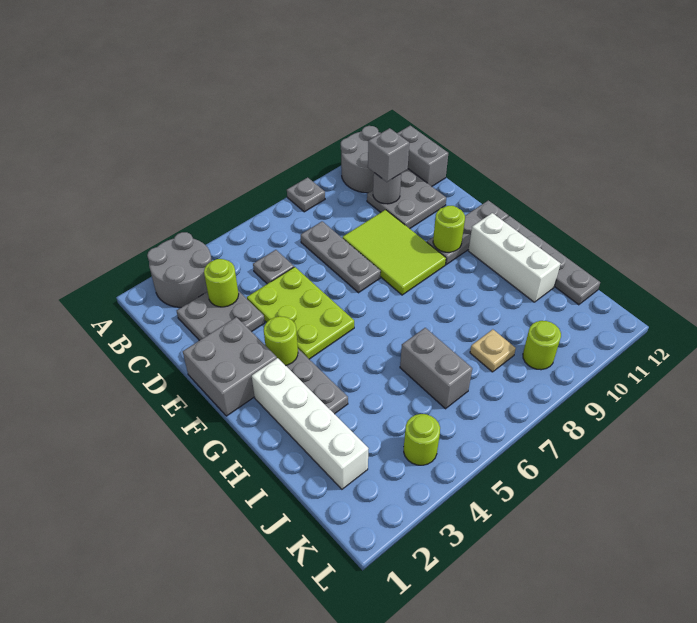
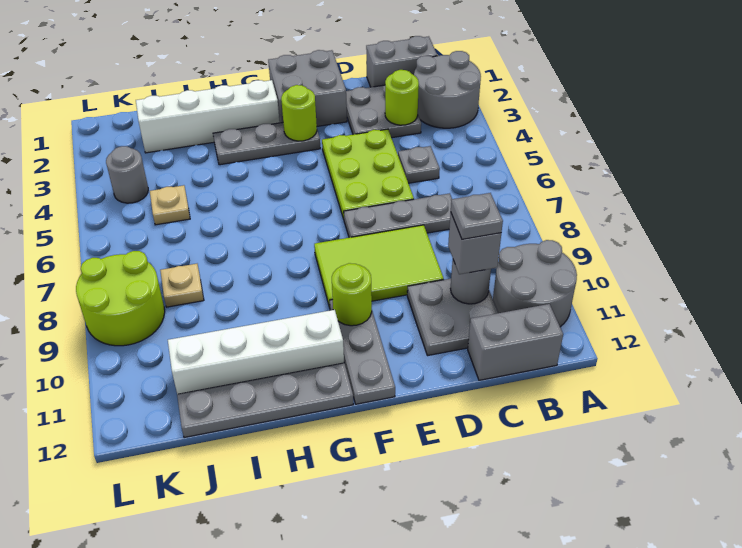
grey 1x1 plate [287,177,325,212] -> grey 1x1 plate moved to [451,193,503,239]
lime 2x3 plate [247,267,354,359] -> lime 2x3 plate turned to [322,129,414,219]
white 1x3 brick [468,213,561,302] -> white 1x4 brick [168,310,344,394]
grey 1x2 brick [400,328,472,409] -> grey 1x2 brick moved to [366,36,437,87]
none -> tan 1x1 plate [150,185,190,225]
lime 1x1 round brick [404,414,440,465] -> grey 1x1 round brick [106,146,148,203]
lime 1x1 round brick [523,321,561,370] -> lime 2x2 round brick [76,251,165,346]

